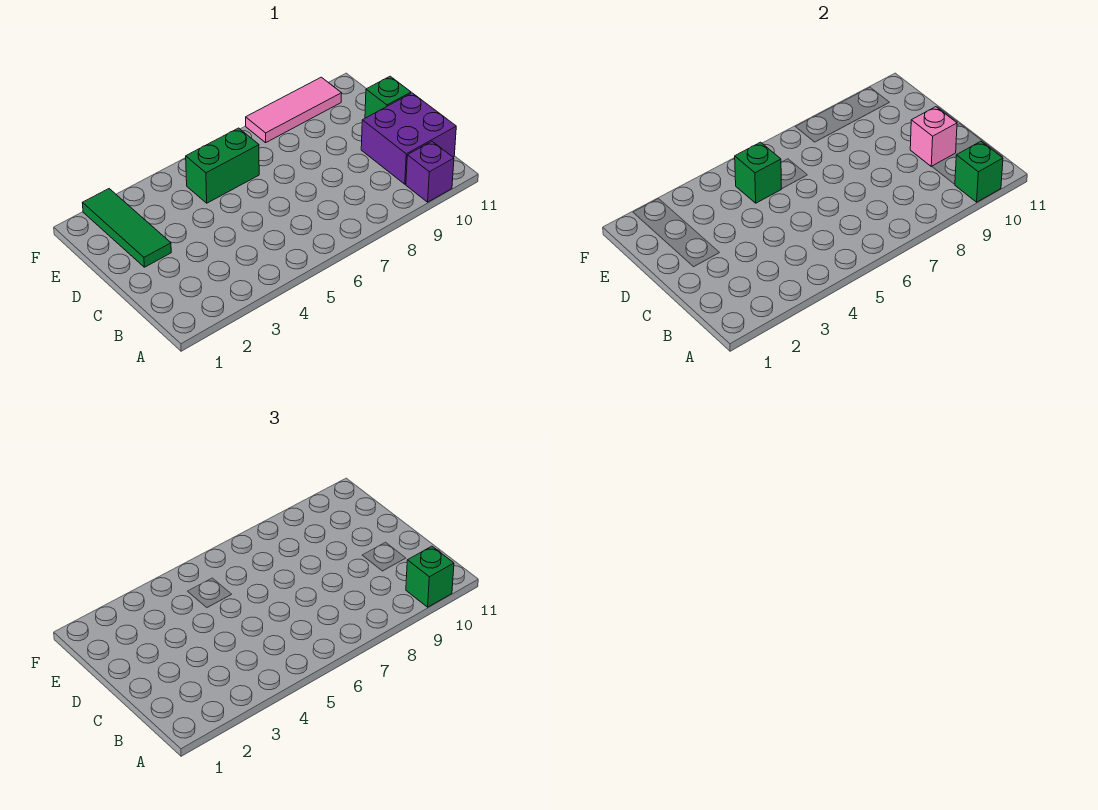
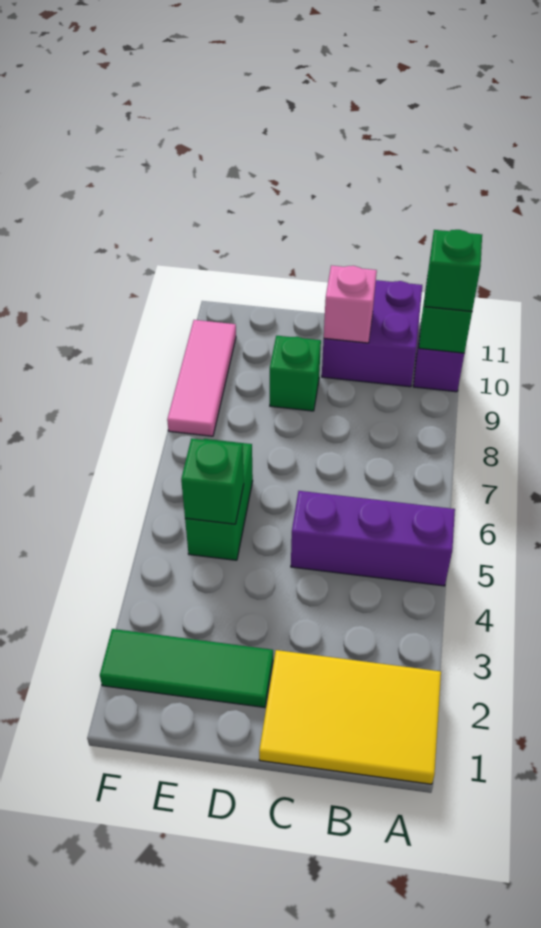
none -> yellow 2x3 tile [259,650,441,784]
none -> purple 1x3 brick [291,491,455,586]
green 1x1 brick [365,76,411,118] -> green 1x1 brick moved to [270,336,321,411]

